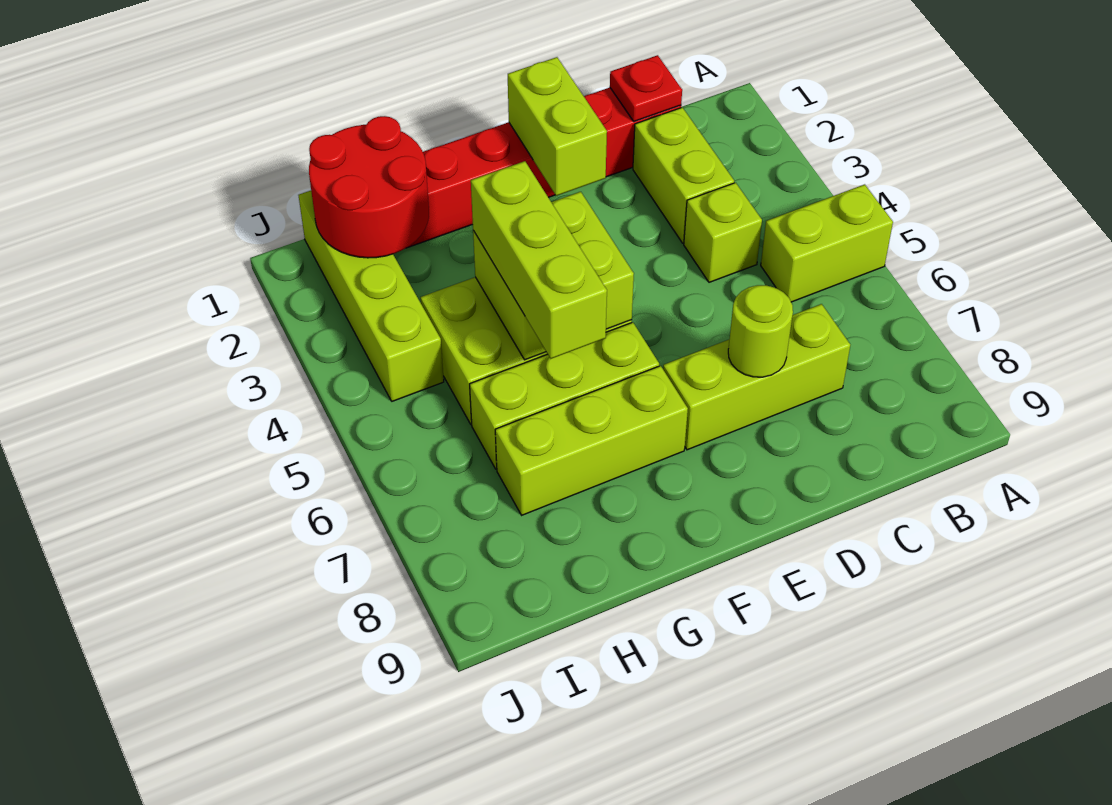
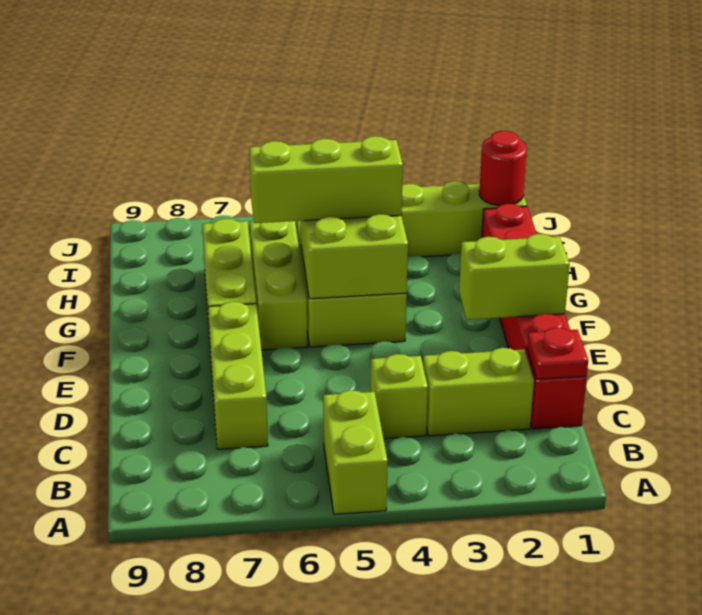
lime 1x1 round brick [728,285,793,377] -> none
red 2x2 round brick [309,116,429,258] -> red 1x1 round brick [479,131,527,206]

